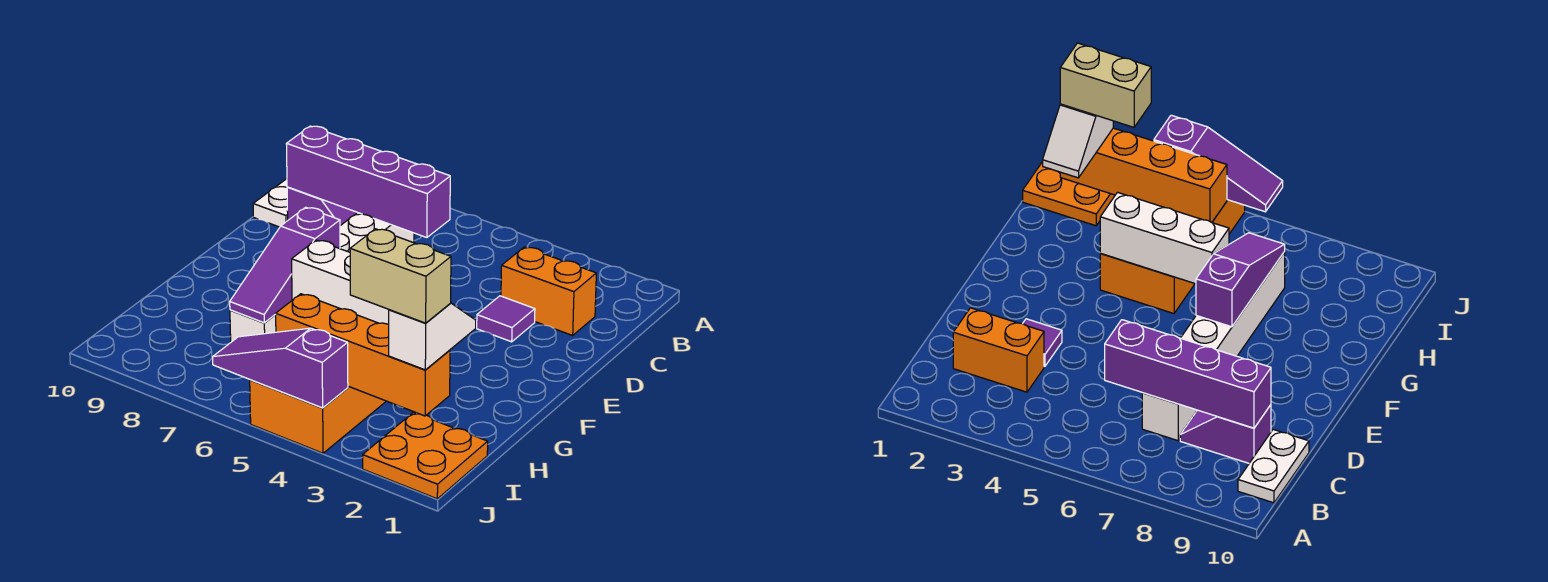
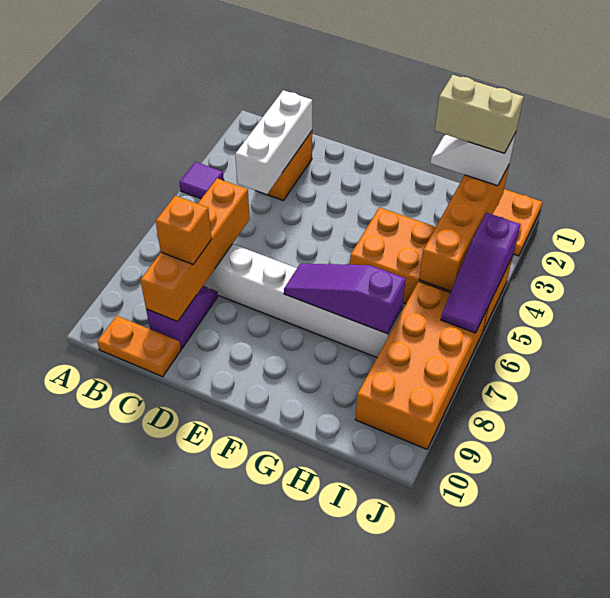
white 1x2 plate [253,179,288,227] -> orange 1x2 plate [97,316,181,377]
purple 1x4 brick [286,126,450,238] -> orange 1x4 brick [140,178,250,321]
none -> orange 1x1 brick [156,196,212,264]
purple 1x1 tile [477,296,535,342] -> purple 1x1 tile moved to [179,162,224,198]
purple 1x3 slope [230,207,340,323] -> purple 1x3 slope turned to [284,264,406,334]
white 1x3 brick [292,240,389,324] -> white 1x3 brick moved to [235,90,312,194]
tan 1x2 brick [350,229,451,323] -> tan 1x2 brick turned to [435,75,524,153]
none -> orange 2x4 brick [355,282,488,449]

